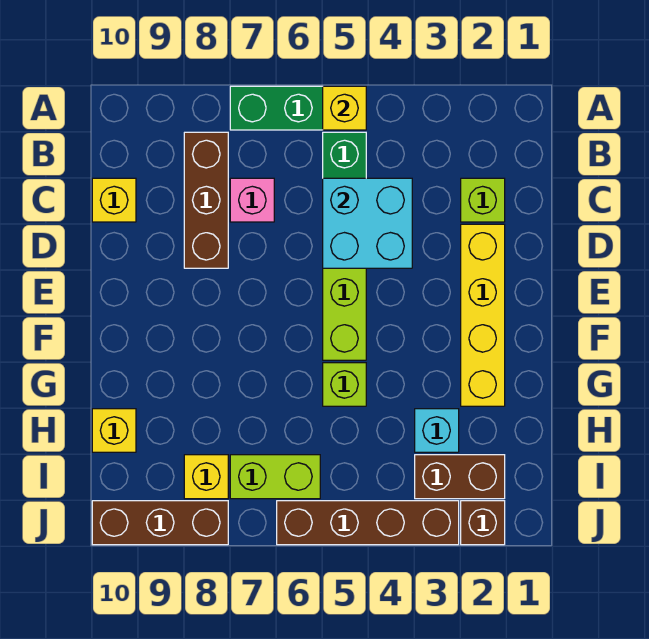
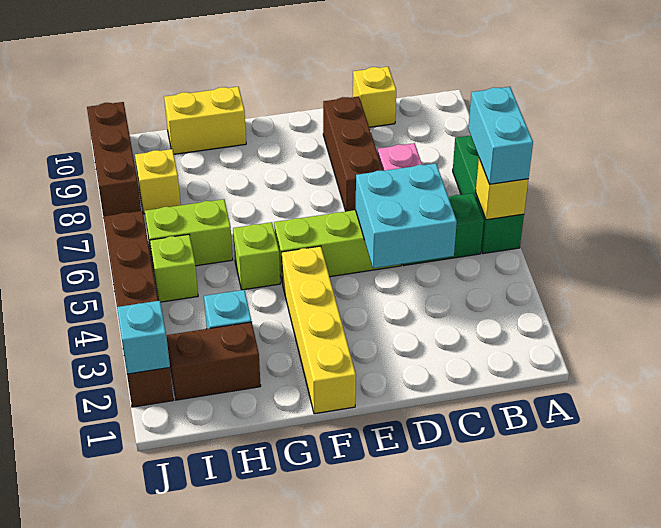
none -> cyan 1x2 brick [468,87,533,184]
brown 1x3 brick [184,132,228,268] -> brown 1x3 brick turned to [323,96,383,211]
lime 1x1 brick [461,178,505,222] -> lime 1x1 brick moved to [150,234,198,302]
yellow 1x4 brick [461,224,505,406] -> yellow 1x4 brick turned to [282,246,356,414]
yellow 1x1 brick [92,409,136,452] -> yellow 1x2 brick [164,87,246,154]
brown 1x2 brick [415,455,505,499] -> brown 1x2 brick turned to [166,322,261,400]
lime 1x2 brick [230,455,320,499] -> lime 1x2 brick turned to [145,199,233,266]
none -> cyan 1x1 brick [117,300,170,374]

